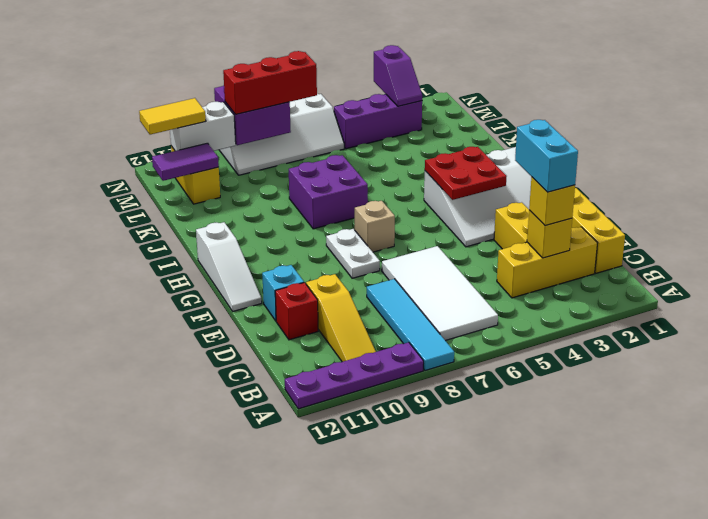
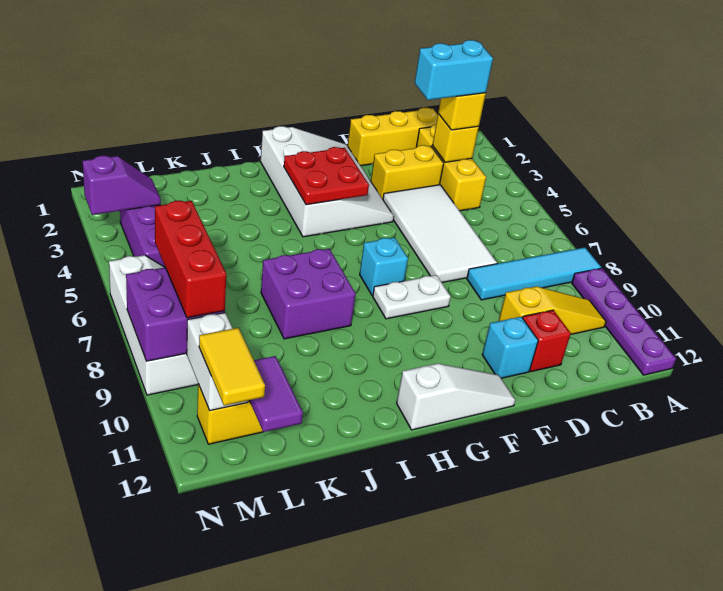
white 2x4 tile [382,246,498,341] -> white 2x4 tile turned to [383,185,497,282]
tan 1x1 brick [355,201,395,252] -> cyan 1x1 brick [360,238,408,296]

